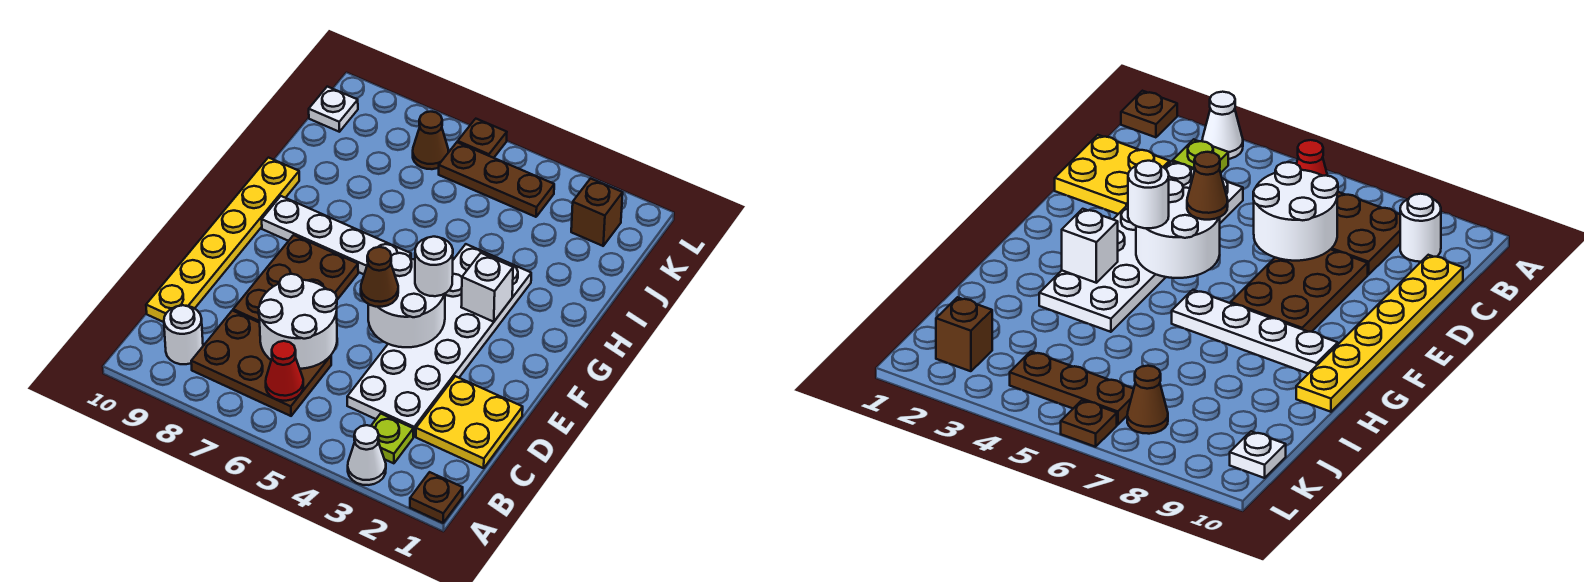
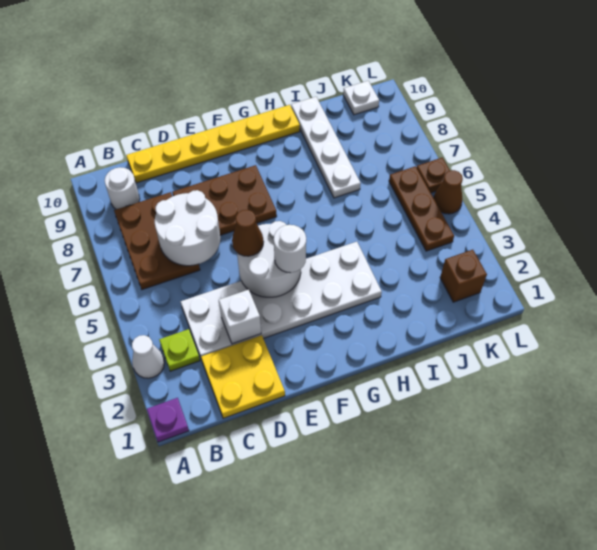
brown 1x1 plate [410,472,463,523] -> purple 1x1 plate [147,398,189,442]
red 1x1 cone [266,341,303,401] -> none
white 1x1 brick [461,253,513,322] -> white 1x1 brick moved to [219,290,261,344]
white 1x4 plate [262,196,411,274] -> white 1x4 plate moved to [291,97,361,198]
brown 1x1 cone [413,112,448,169] -> brown 1x1 cone moved to [434,170,463,214]

